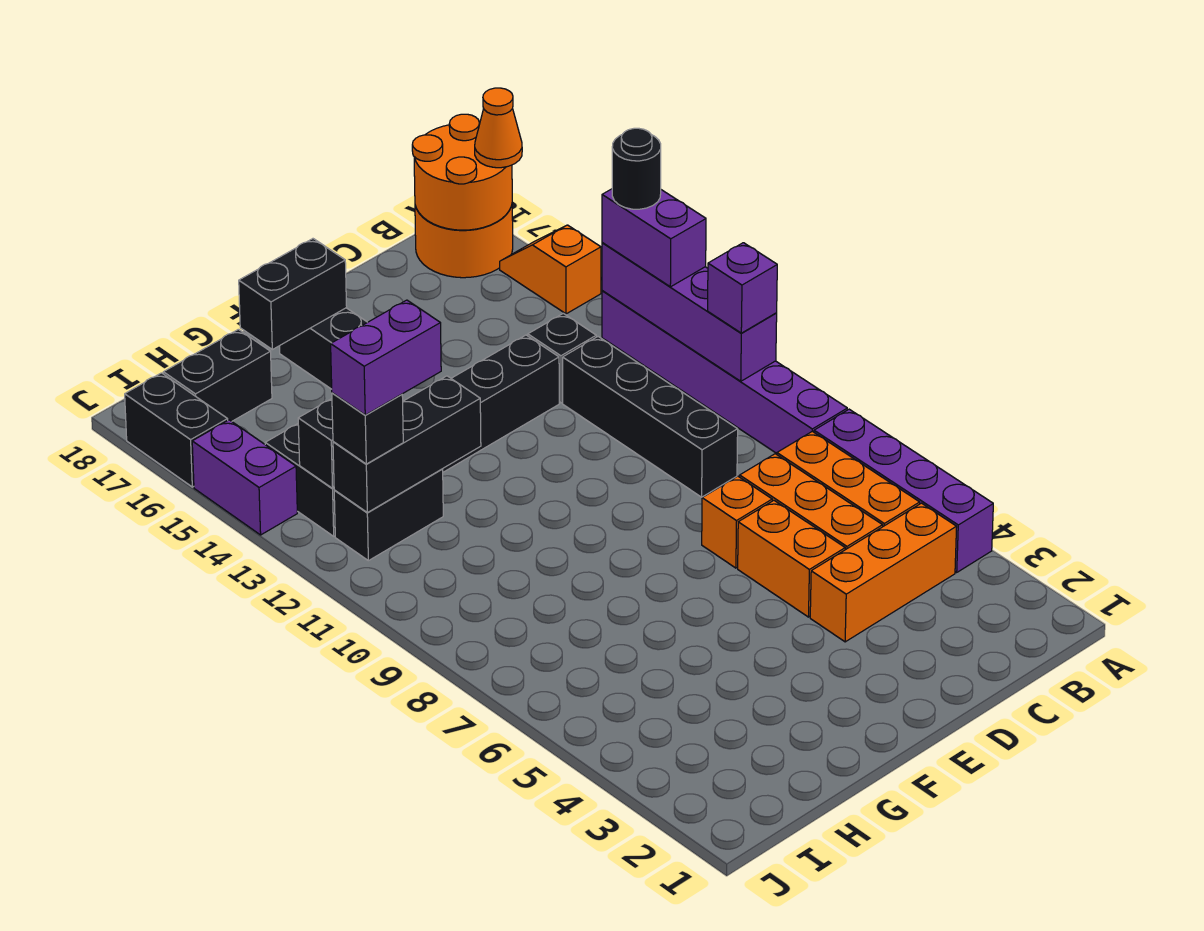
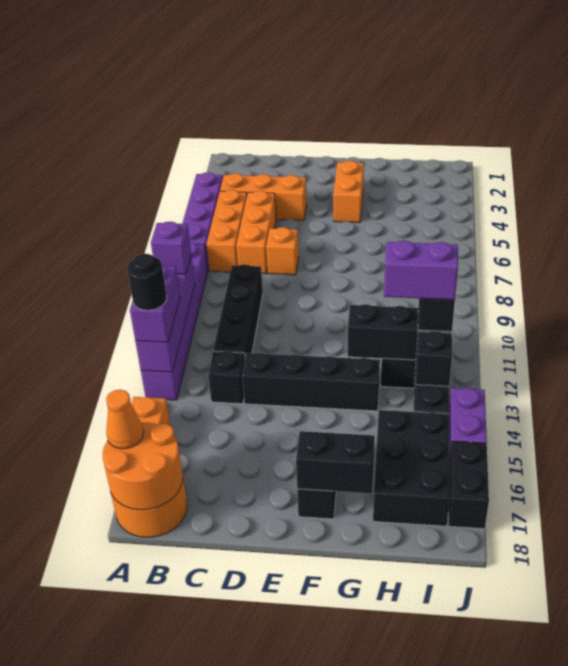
orange 1x2 brick [738,500,845,617] -> orange 1x2 brick moved to [333,161,364,223]
black 1x2 brick [163,329,272,421] -> black 2x3 brick [373,410,450,526]

